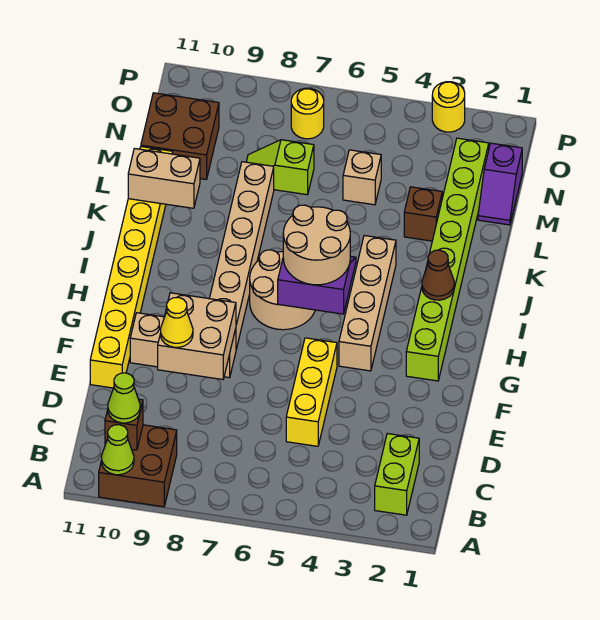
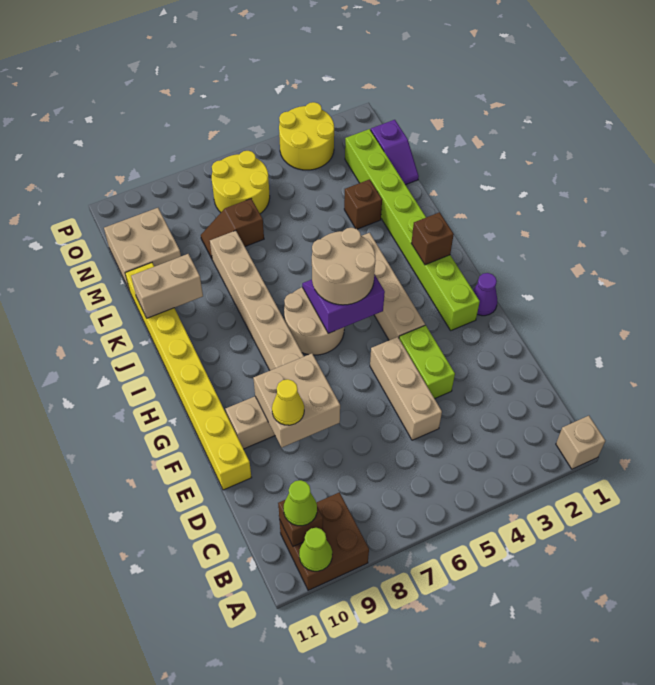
lime 1x2 brick [375,434,419,515] -> lime 1x2 brick moved to [399,325,455,399]
yellow 1x3 brick [286,338,337,446] -> tan 1x3 brick [370,337,442,440]
none -> purple 1x1 cone [473,273,497,316]
brown 1x1 cone [422,250,454,300] -> brown 1x1 brick [411,212,454,265]
tan 1x1 brick [343,150,381,205] -> tan 1x1 brick moved to [556,416,605,469]
lime 1x2 slope [246,140,314,195] -> brown 1x2 slope [201,199,264,258]
brown 2x2 brick [141,93,219,179] -> tan 2x2 brick [104,208,181,289]
yellow 1x1 round brick [291,88,324,139] -> yellow 2x2 round brick [212,151,270,214]
yellow 1x1 round brick [432,82,465,132] -> yellow 2x2 round brick [279,102,334,170]

